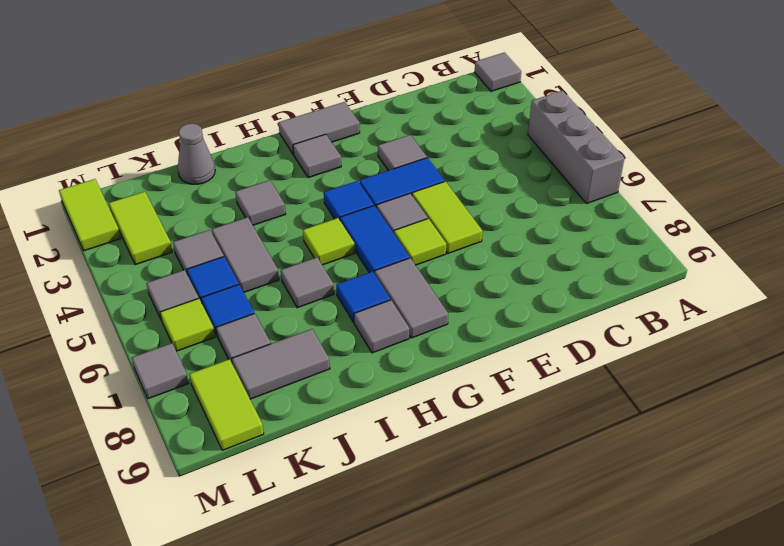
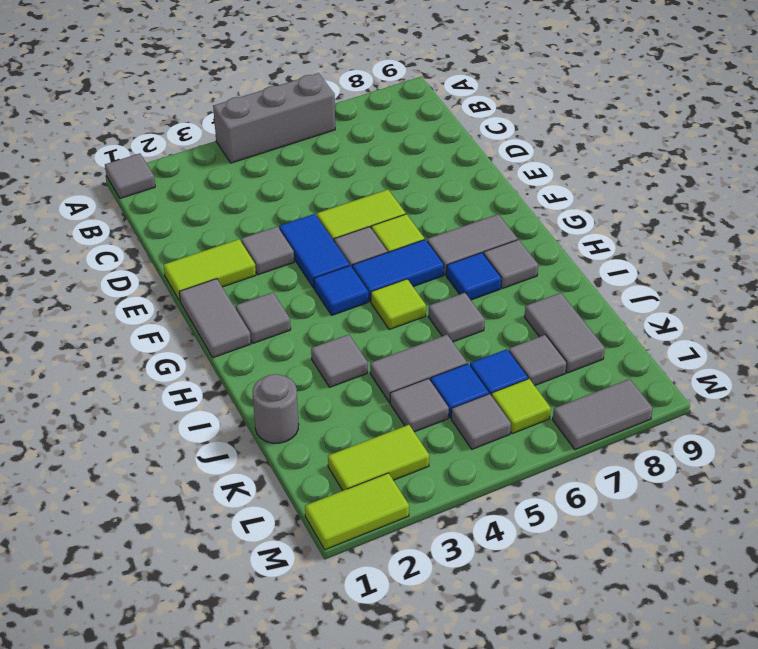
grey 1x1 cone [178,124,215,184] -> grey 1x1 round brick [253,374,299,443]
lime 1x2 tile [189,359,264,450] -> lime 1x2 tile moved to [164,239,256,301]
grey 1x1 tile [132,343,189,399] -> grey 1x2 tile [553,379,653,450]

